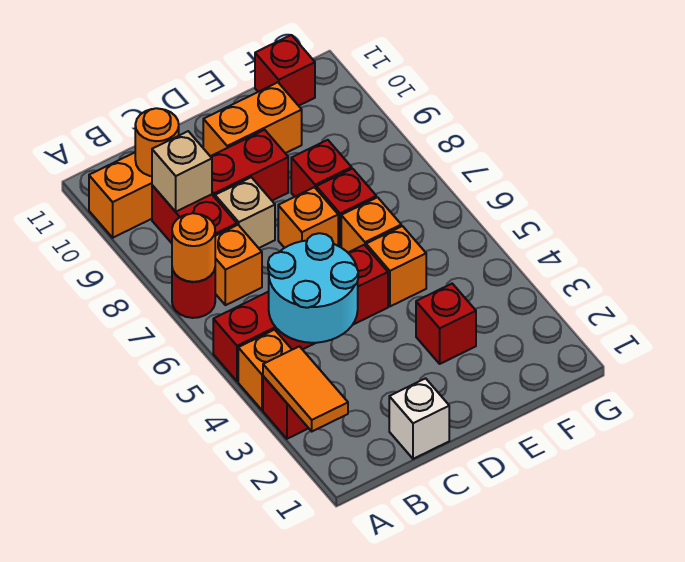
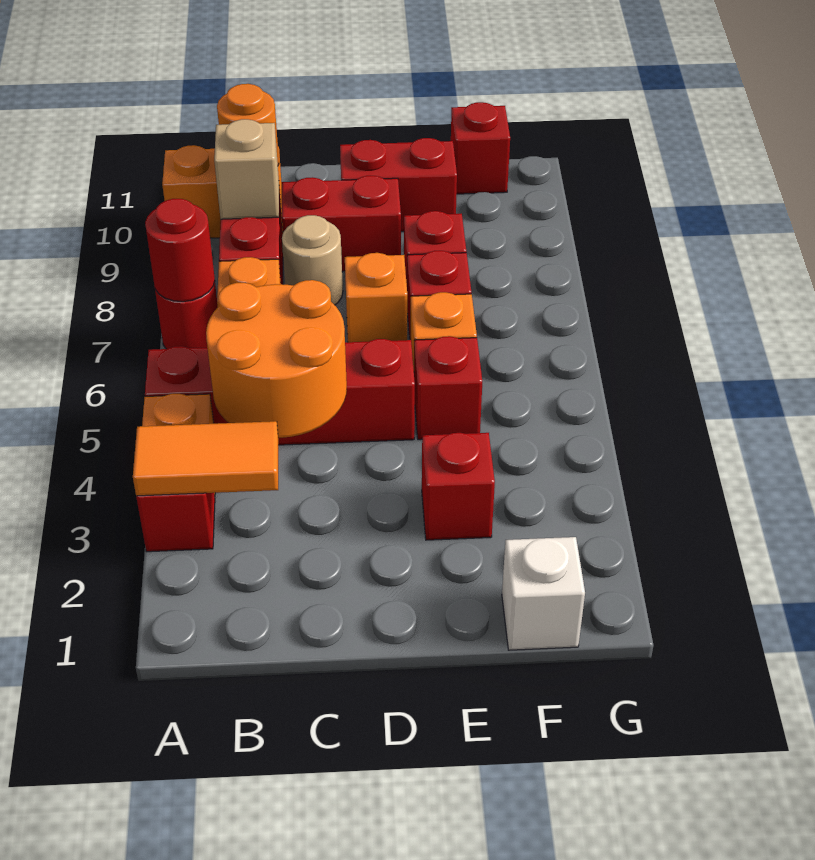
orange 1x2 tile [263,346,348,431] -> orange 1x2 tile turned to [133,421,278,496]
orange 1x1 round brick [172,213,215,282] -> red 1x1 round brick [145,199,215,302]
cyan 2x2 round brick [268,233,358,343] -> orange 2x2 round brick [206,280,347,438]
white 1x1 brick [389,378,449,459] -> white 1x1 brick moved to [502,537,585,650]
tan 1x1 brick [215,177,275,248] -> tan 1x1 round brick [282,215,343,305]
orange 1x2 brick [203,82,302,156] -> red 1x2 brick [340,138,457,232]
orange 1x1 brick [366,226,426,306] -> red 1x1 brick [414,336,482,440]

